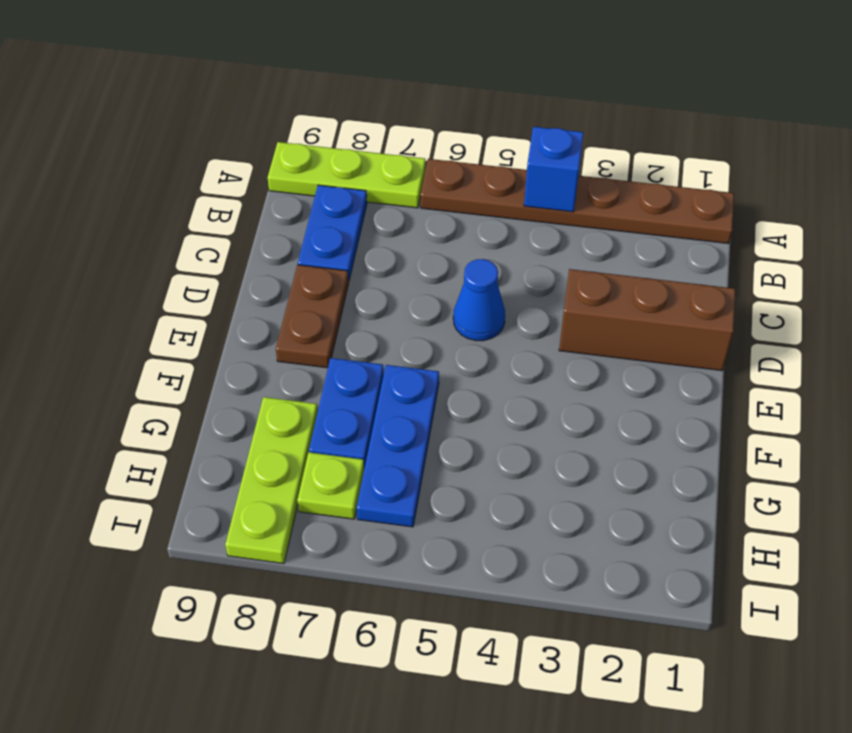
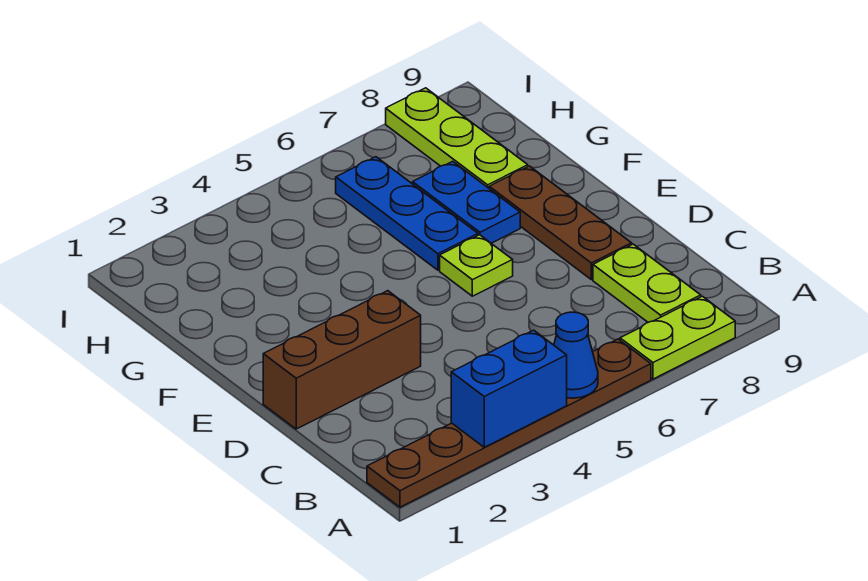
blue 1x1 brick [524,127,584,212] -> blue 1x2 brick [451,330,567,447]
lime 1x3 plate [268,142,425,208] -> lime 1x2 plate [620,296,735,379]
blue 1x2 plate [298,185,367,282] -> lime 1x2 plate [593,244,701,322]
blue 1x1 cone [453,259,505,341] -> blue 1x1 cone moved to [554,312,598,398]
brown 1x2 plate [276,265,349,368] -> brown 1x3 plate [489,166,632,280]
lime 1x1 plate [297,452,364,519] -> lime 1x1 plate moved to [440,235,513,296]

